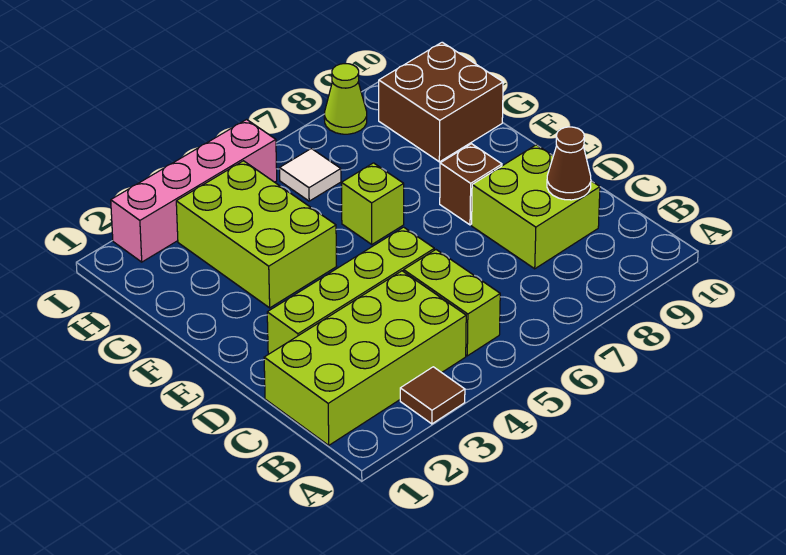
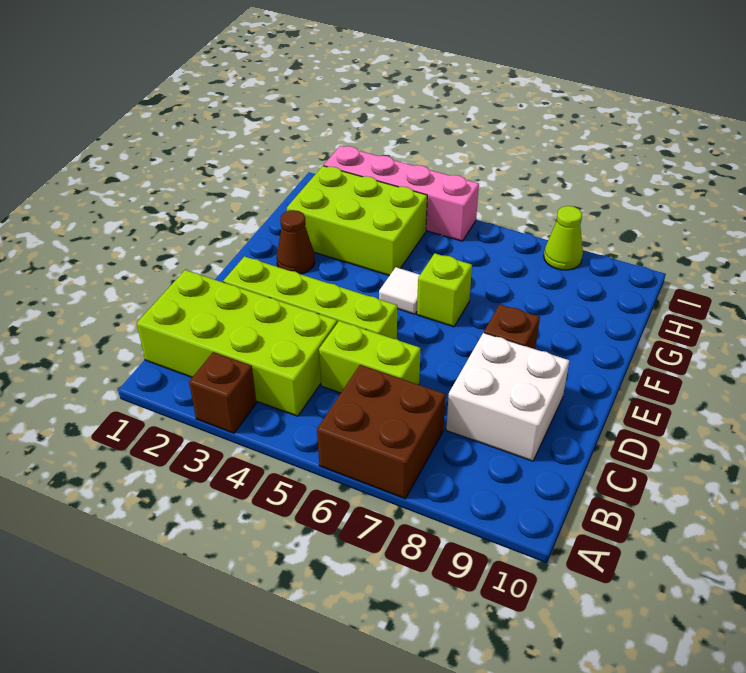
brown 1x1 tile [400,367,465,424] -> brown 1x1 brick [189,352,257,433]
lime 1x2 brick [404,250,500,356] -> lime 1x2 brick turned to [319,321,420,393]
lime 2x2 brick [472,145,600,269] -> white 2x2 brick [446,333,570,461]
brown 1x1 cone [547,127,591,200] -> brown 1x1 cone moved to [277,210,315,274]
lime 2x3 brick [176,161,337,308] -> lime 2x3 brick turned to [287,166,427,276]
brown 2x2 brick [379,42,503,162] -> brown 2x2 brick moved to [317,365,446,499]
white 1x1 tile [280,149,341,201] -> white 1x1 tile moved to [379,267,420,314]

